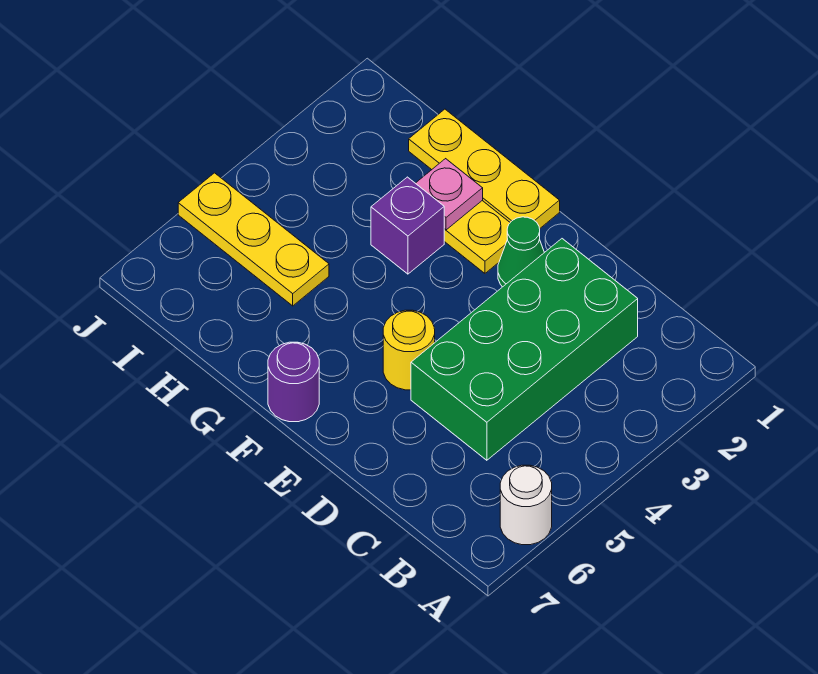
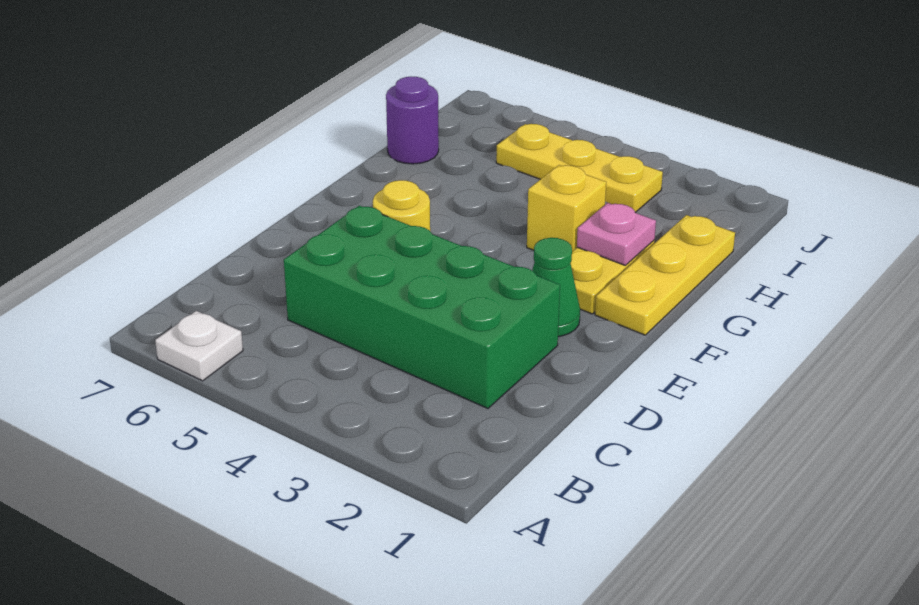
white 1x1 round brick [500,465,552,545] -> white 1x1 plate [155,311,243,381]
purple 1x1 round brick [268,342,319,422] -> purple 1x1 round brick moved to [386,77,439,164]
purple 1x1 brick [371,177,444,274] -> yellow 1x1 brick [527,165,606,251]
yellow 1x3 plate [178,173,329,306] -> yellow 1x3 plate turned to [496,124,663,212]

